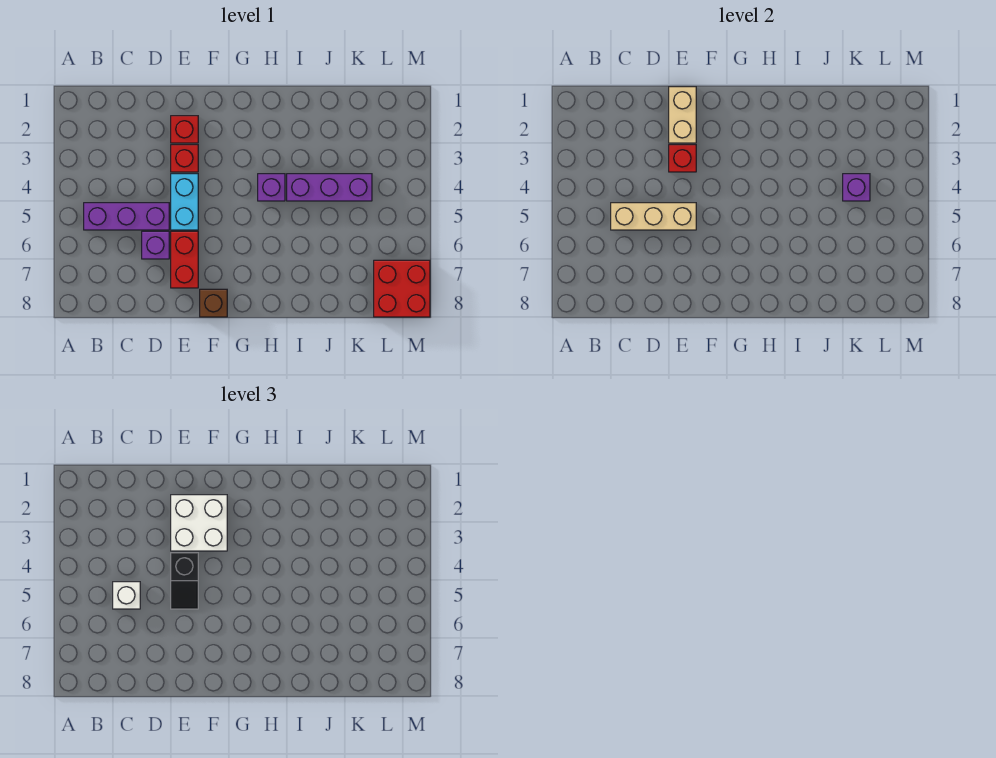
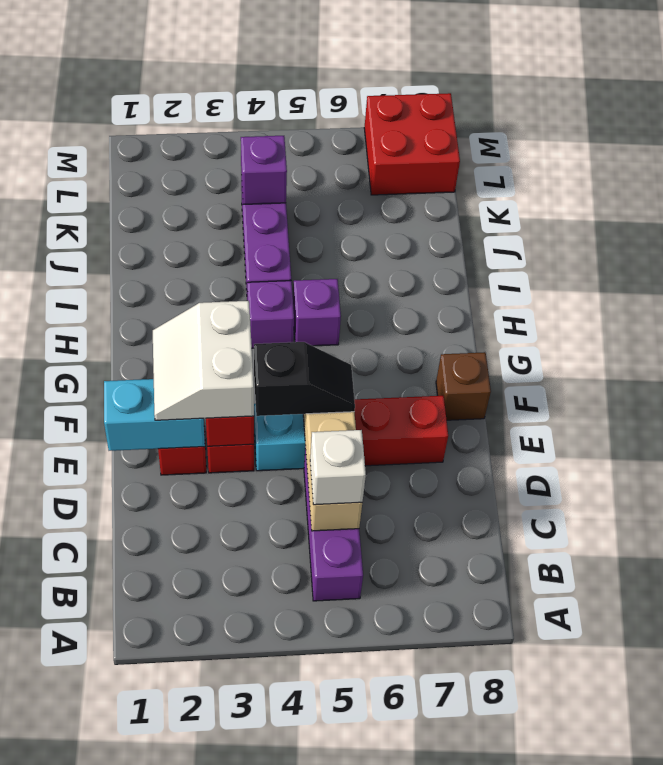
purple 1x1 brick [142,231,169,259] -> purple 1x1 brick moved to [293,279,341,346]
tan 1x2 brick [669,87,696,143] -> cyan 1x2 brick [104,379,205,451]
white 2x2 brick [171,495,227,551] -> white 2x2 slope [153,300,254,420]

